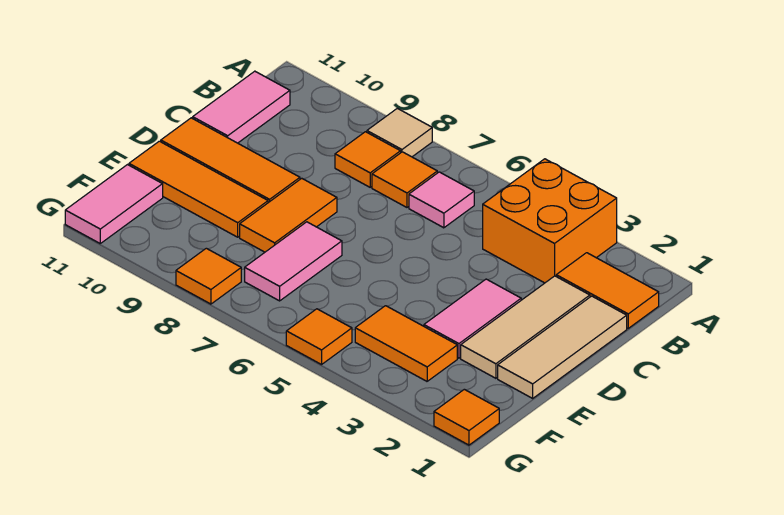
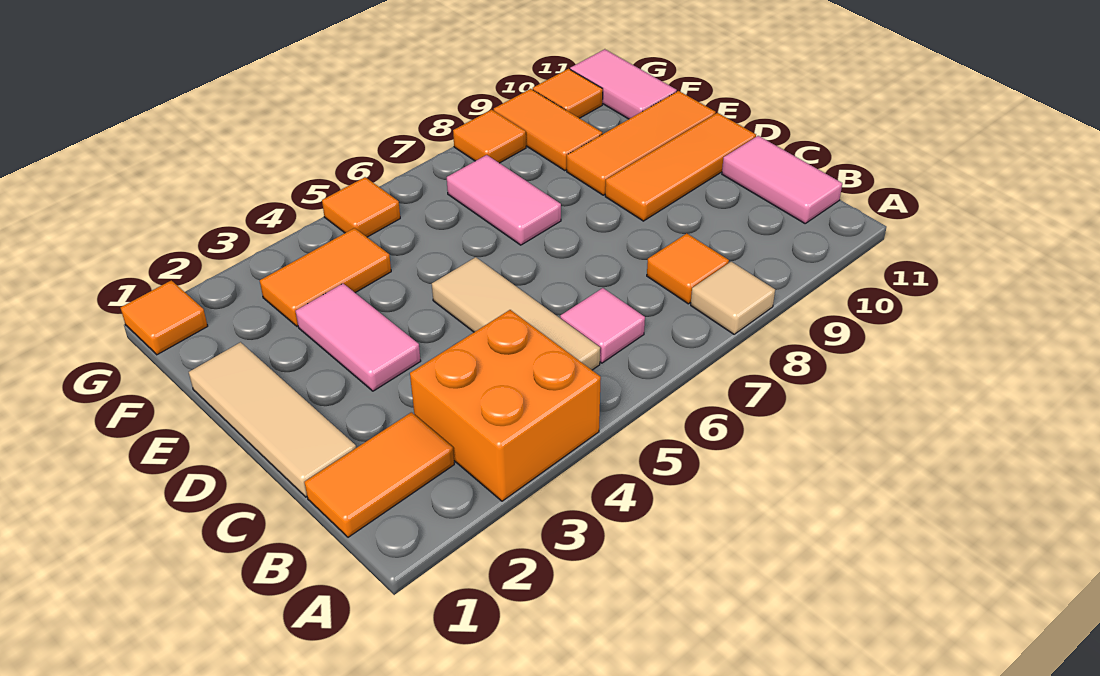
orange 1x1 tile [372,152,437,207] -> orange 1x1 tile moved to [533,69,603,118]
tan 1x3 tile [461,276,590,378] -> tan 1x3 tile moved to [432,257,600,370]
orange 1x2 tile [240,178,337,252] -> orange 1x2 tile moved to [494,89,602,171]

